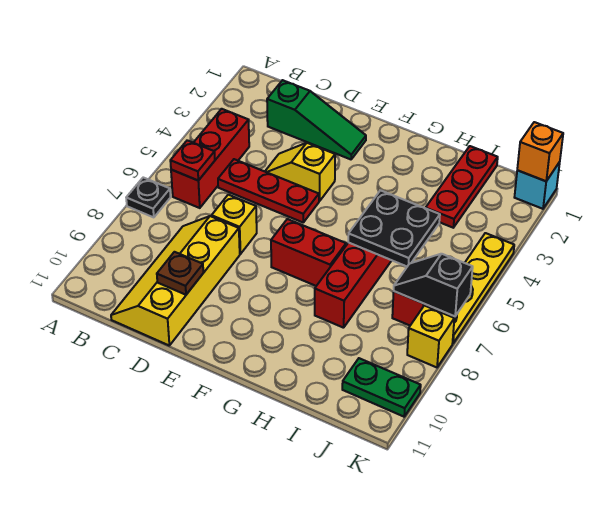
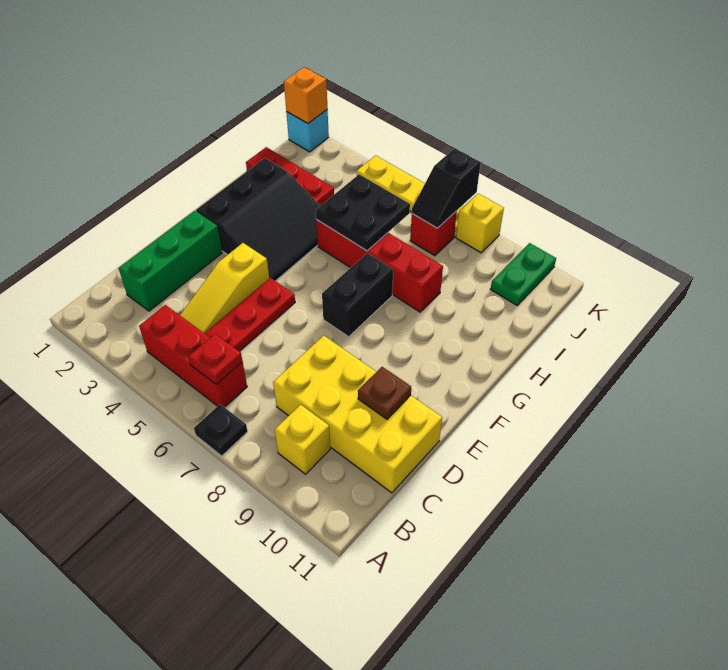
green 1x3 slope [267,80,366,159] -> green 1x3 brick [118,211,222,311]
yellow 2x4 slope [111,216,240,345] -> yellow 2x4 brick [273,336,442,493]
yellow 1x2 slope [265,143,335,201] -> yellow 1x3 slope [180,243,269,333]
yellow 1x1 brick [212,195,257,254] -> yellow 1x1 brick moved to [275,405,330,474]
none -> black 3x3 slope [196,158,320,281]
red 1x2 brick [271,219,346,286] -> black 1x2 brick [322,253,393,337]

